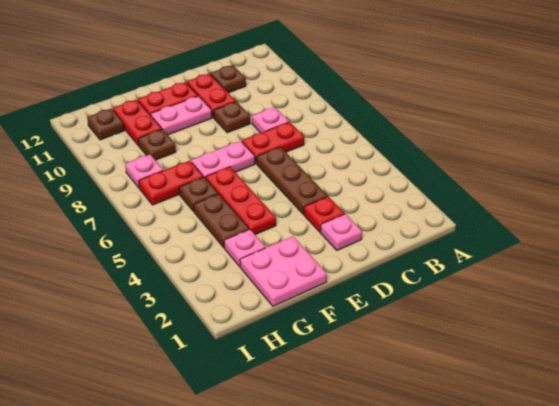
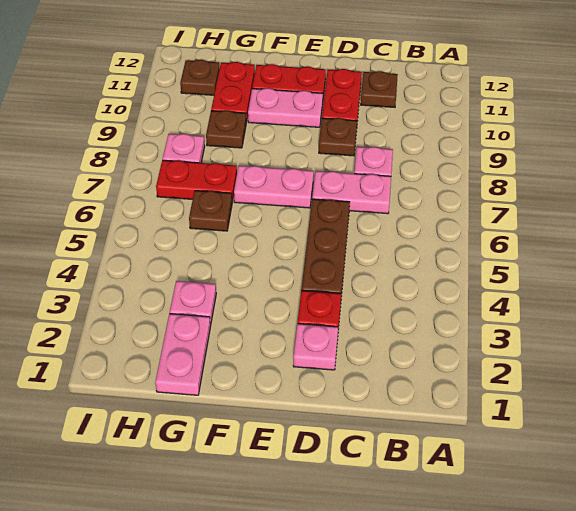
red 1x2 plate [242,122,304,164] -> pink 1x2 plate [312,171,391,214]
pink 2x2 plate [240,237,327,306] -> pink 1x2 plate [155,314,210,395]
red 1x3 plate [206,167,276,235] -> none
brown 1x2 plate [194,194,249,248] -> none

